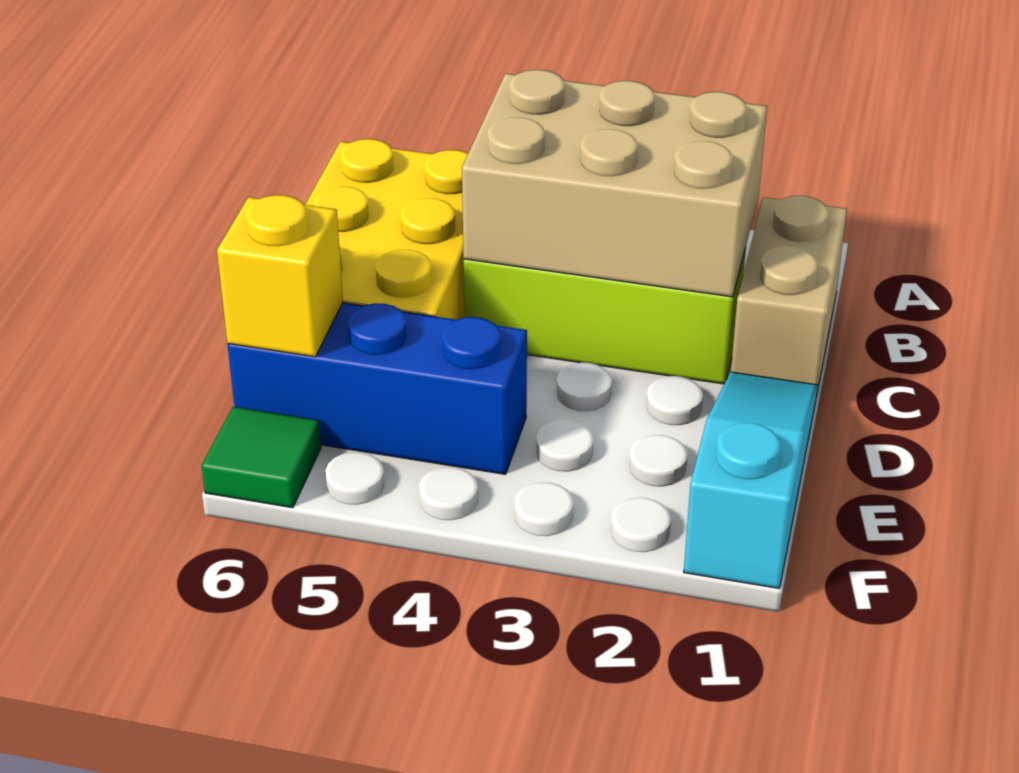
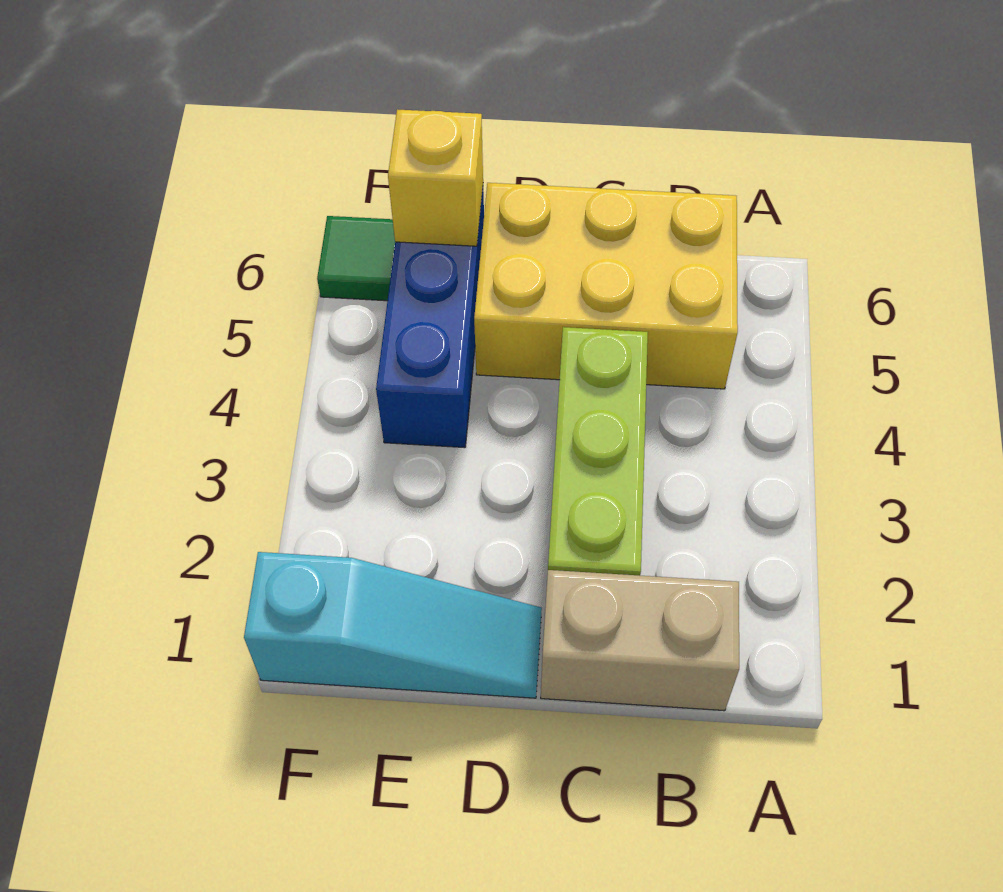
tan 2x3 brick [462,70,767,297] -> none

